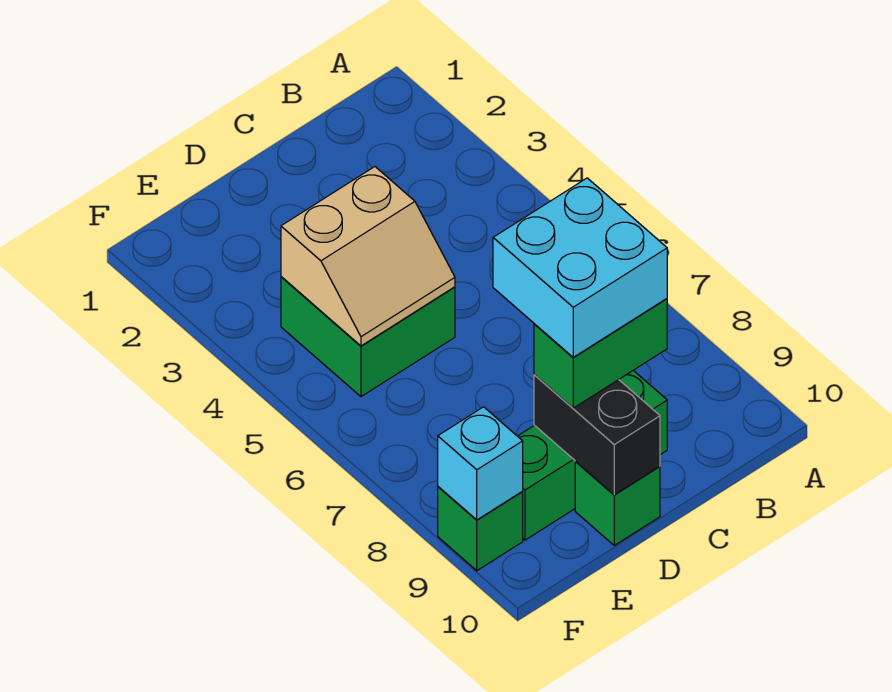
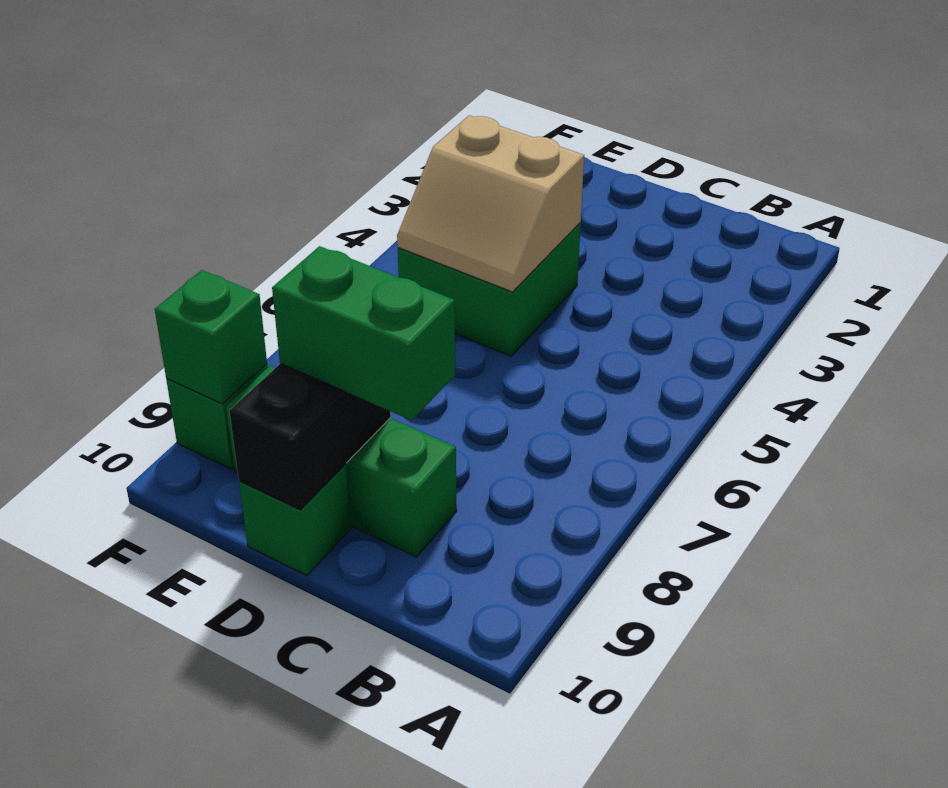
cyan 2x2 brick [493,178,667,357] -> none
cyan 1x1 brick [438,407,523,520] -> green 1x1 brick [155,270,267,404]

